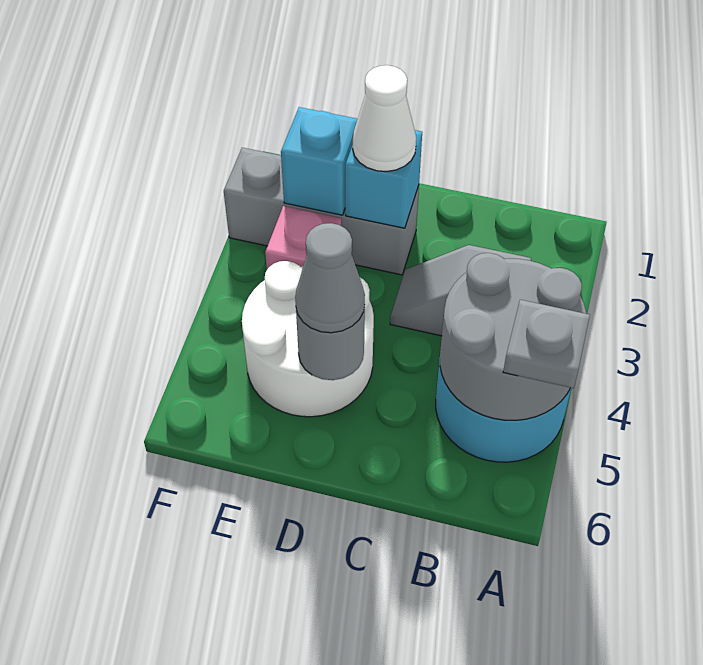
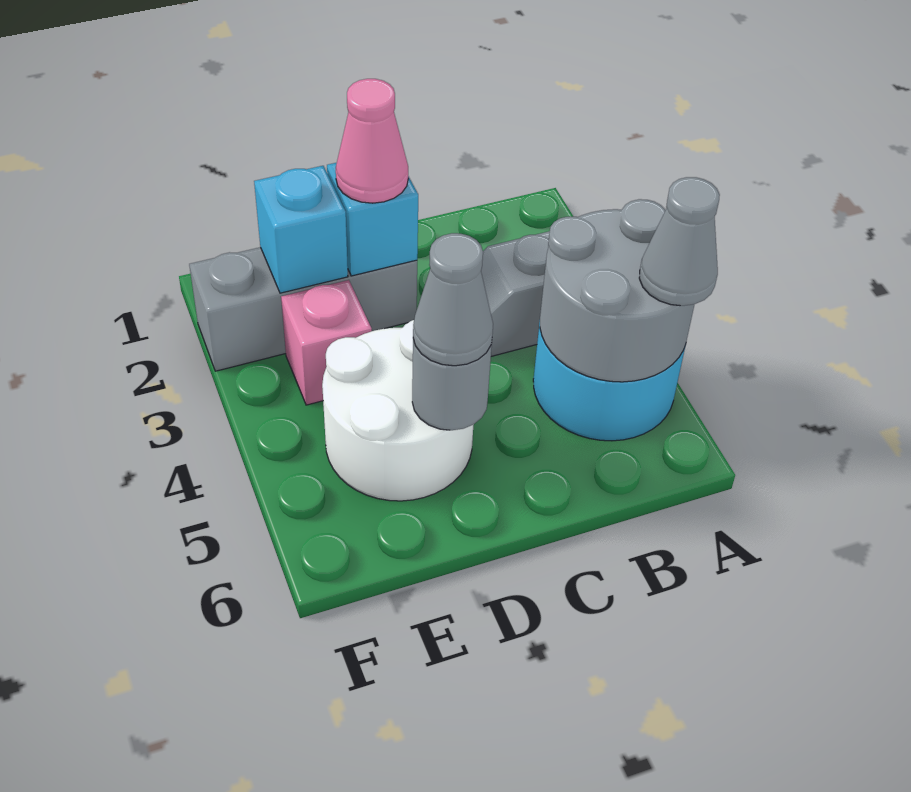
grey 1x1 plate [503,300,590,388] -> grey 1x1 cone [639,177,720,306]
white 1x1 cone [353,65,416,172] -> pink 1x1 cone [336,79,408,203]

